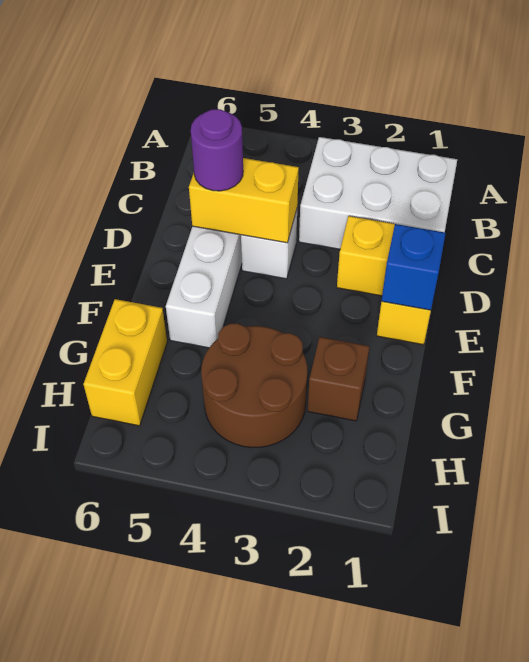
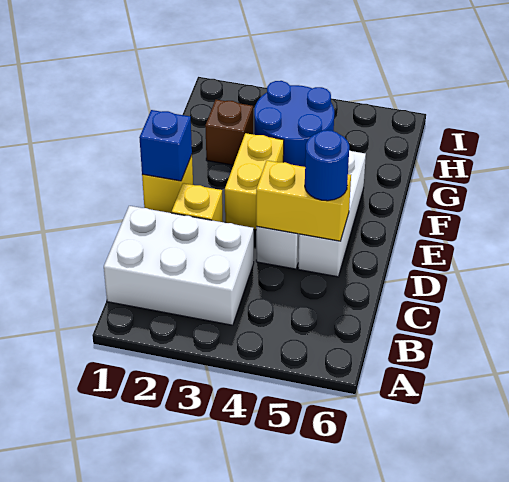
purple 1x1 round brick [191,109,243,191] -> blue 1x1 round brick [305,130,349,201]
brown 2x2 round brick [201,323,307,448] -> blue 2x2 round brick [254,81,334,167]
yellow 1x2 brick [84,299,167,426] -> yellow 1x2 brick moved to [225,133,284,230]

